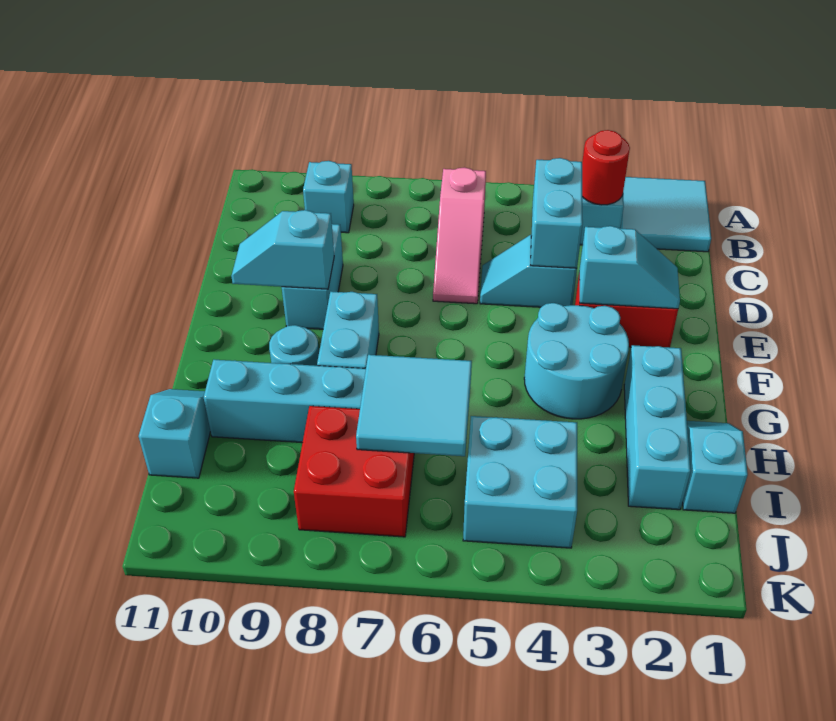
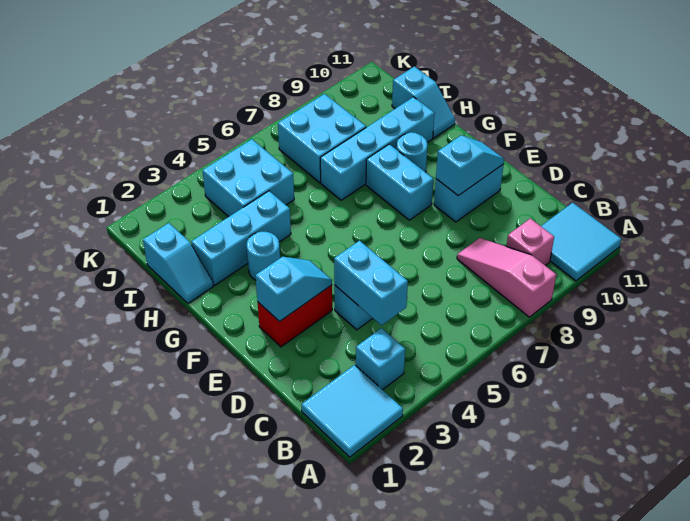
red 1x1 round brick [582,130,630,205] -> none
pink 1x3 slope [433,167,486,304] -> pink 1x3 slope moved to [457,238,556,317]
cyan 1x1 brick [303,161,354,233] -> pink 1x1 brick [506,218,554,266]
cyan 1x2 brick [282,224,343,329] -> cyan 1x2 brick turned to [434,164,504,222]
cyan 1x2 slope [579,226,680,309] -> cyan 1x2 slope turned to [255,257,332,321]
cyan 2x2 round brick [524,303,629,419] -> cyan 1x1 round brick [247,232,280,280]
cyan 1x3 brick [624,345,691,510] -> cyan 1x3 brick turned to [191,191,291,285]
cyan 2x2 tile [356,355,472,456] -> cyan 2x2 tile moved to [541,203,621,281]
red 2x2 brick [294,406,414,537] -> cyan 2x2 brick [278,94,366,183]

